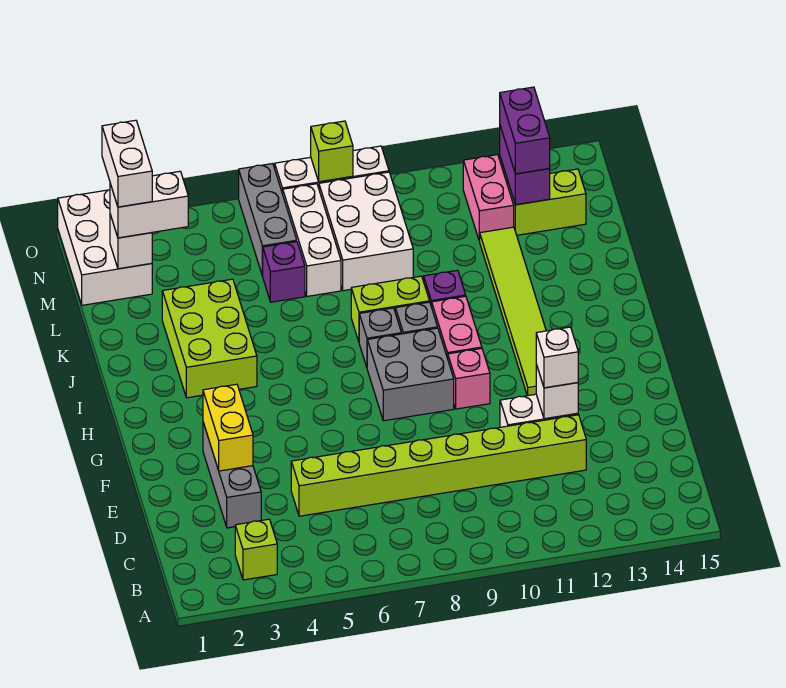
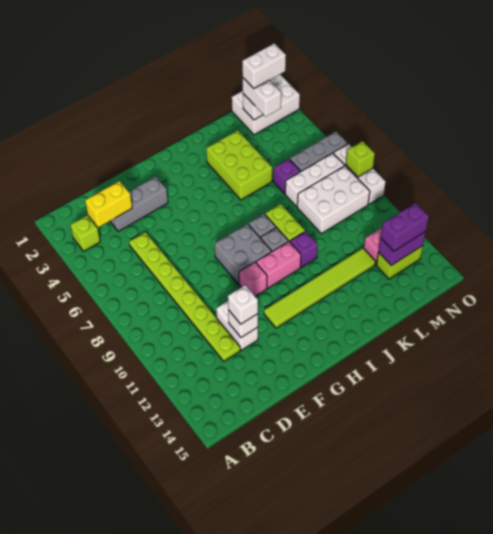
lime 1x8 brick [291,415,586,516] -> lime 1x8 plate [129,232,240,361]
yellow 1x2 brick [203,384,253,471] -> yellow 1x2 brick moved to [85,181,132,227]
lime 2x3 brick [162,279,257,398] -> lime 2x3 brick turned to [206,130,272,200]
lime 1x2 brick [508,169,586,235] -> lime 1x2 brick turned to [376,246,423,279]

